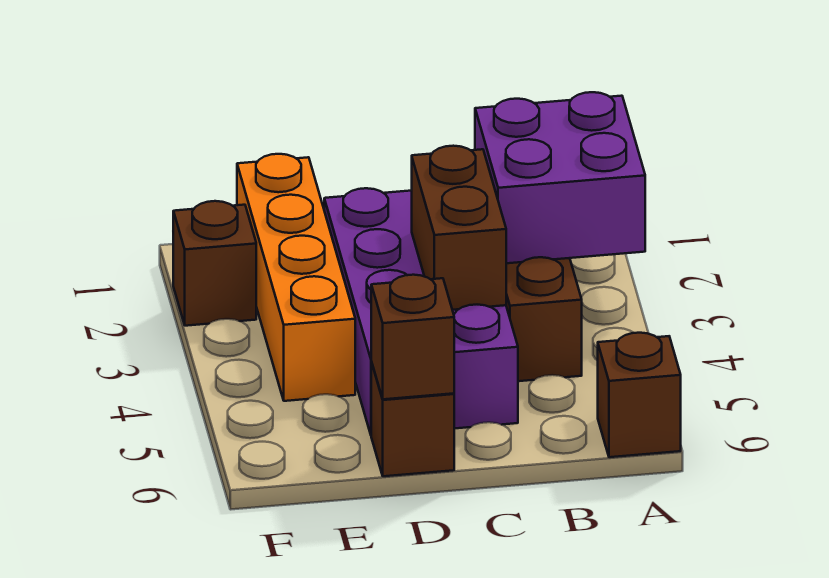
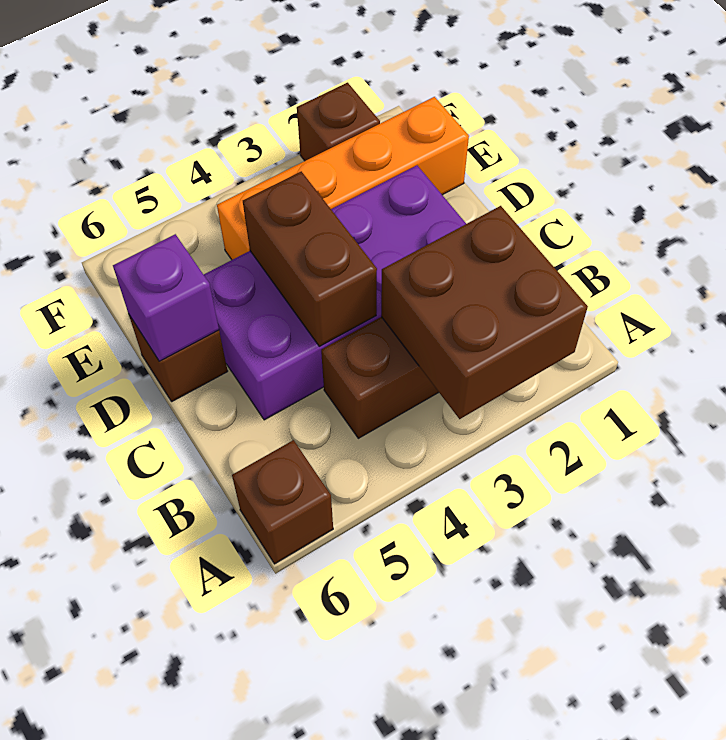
purple 2x2 brick [475,92,645,263] -> brown 2x2 brick [381,206,588,419]
brown 1x2 brick [412,146,506,310] -> brown 1x2 brick turned to [243,171,377,346]
brown 1x1 brick [371,275,454,399] -> purple 1x1 brick [113,234,219,361]

